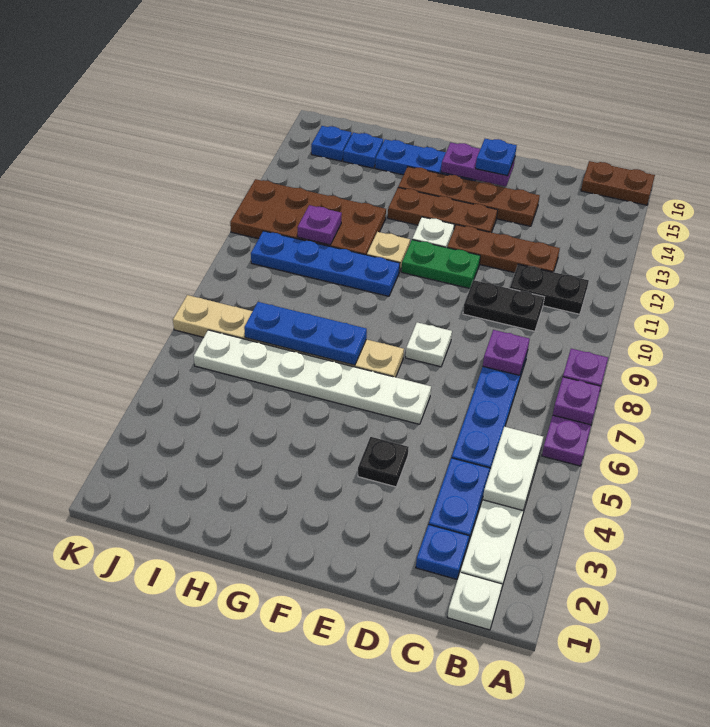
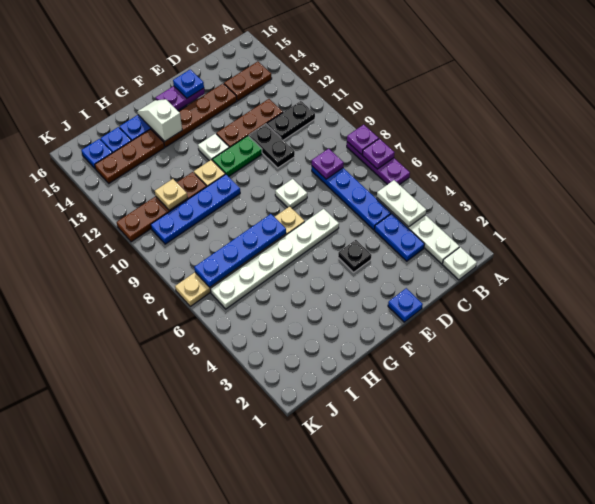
brown 1x2 plate [581,161,655,205] -> brown 1x2 plate moved to [224,62,272,101]
blue 1x1 plate [416,525,469,579] -> blue 1x1 plate moved to [388,288,423,322]
black 1x2 plate [463,280,544,331] -> black 1x2 plate turned to [249,124,295,168]
brown 1x3 plate [388,188,498,232] -> brown 1x3 plate moved to [95,129,165,183]
blue 1x3 plate [244,302,367,365] -> blue 1x4 plate [194,214,286,287]
none -> white 1x2 slope [137,99,182,141]
brown 2x4 plate [230,179,386,255] -> brown 1x4 plate [117,172,207,242]
purple 1x1 plate [298,205,342,245] -> tan 1x1 plate [155,179,188,210]

